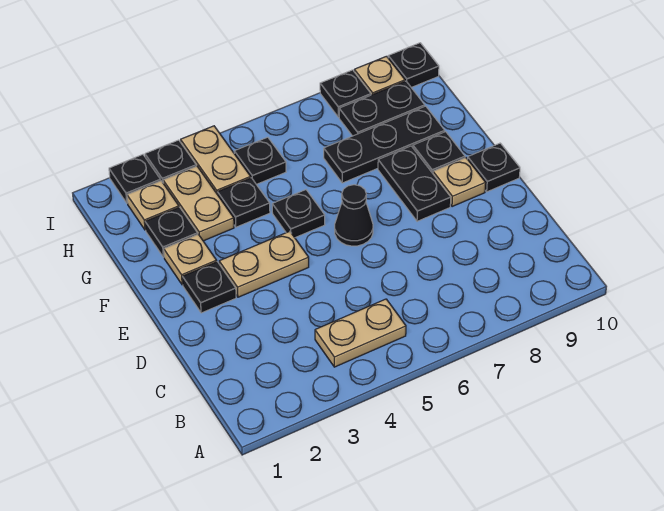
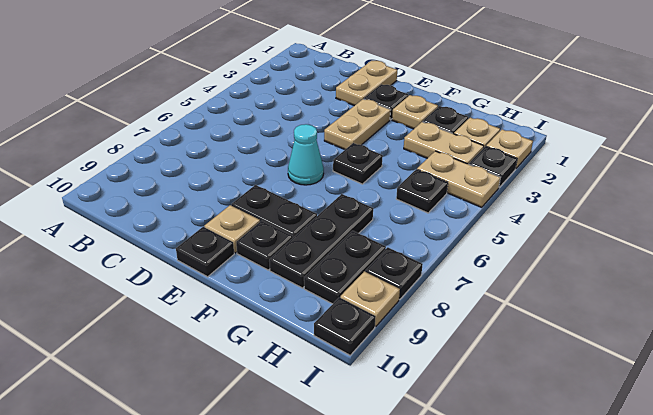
tan 1x2 plate [315,299,406,367] -> tan 1x2 plate moved to [336,61,397,106]
black 1x1 cone [335,185,373,246] -> cyan 1x1 cone [288,124,324,185]
black 1x1 plate [218,178,270,227] -> none
black 1x1 plate [109,155,160,203] -> tan 1x1 plate [486,129,533,169]

